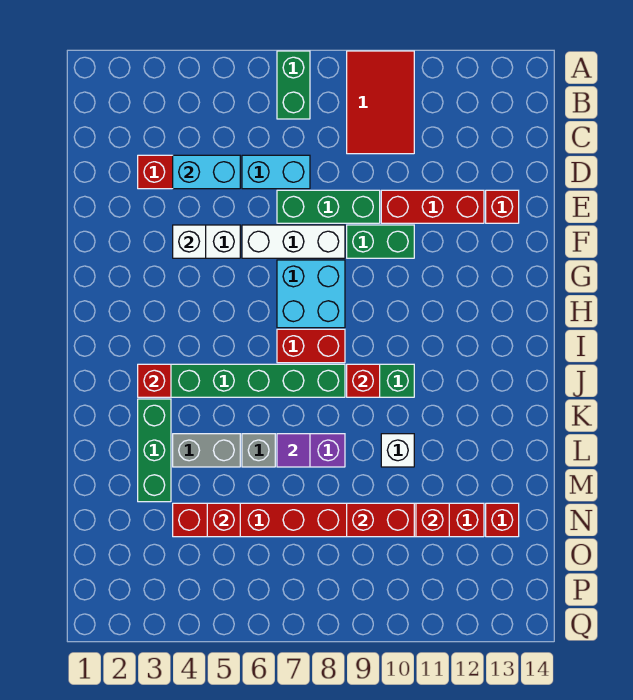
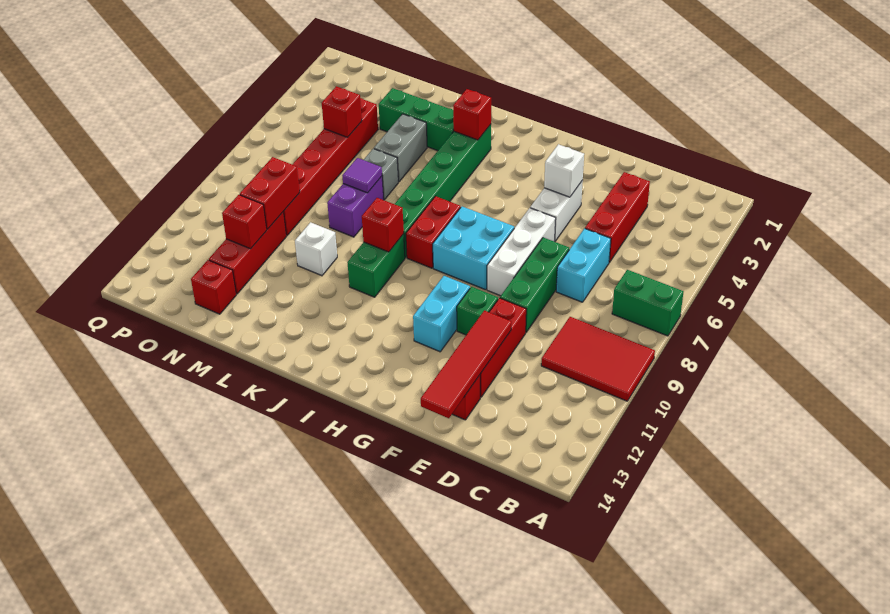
cyan 1x2 brick [173,155,240,189] -> cyan 1x2 brick moved to [413,276,470,352]
none -> red 1x4 tile [421,310,512,418]
green 1x2 brick [347,225,414,258] -> green 1x1 brick [457,287,498,335]

